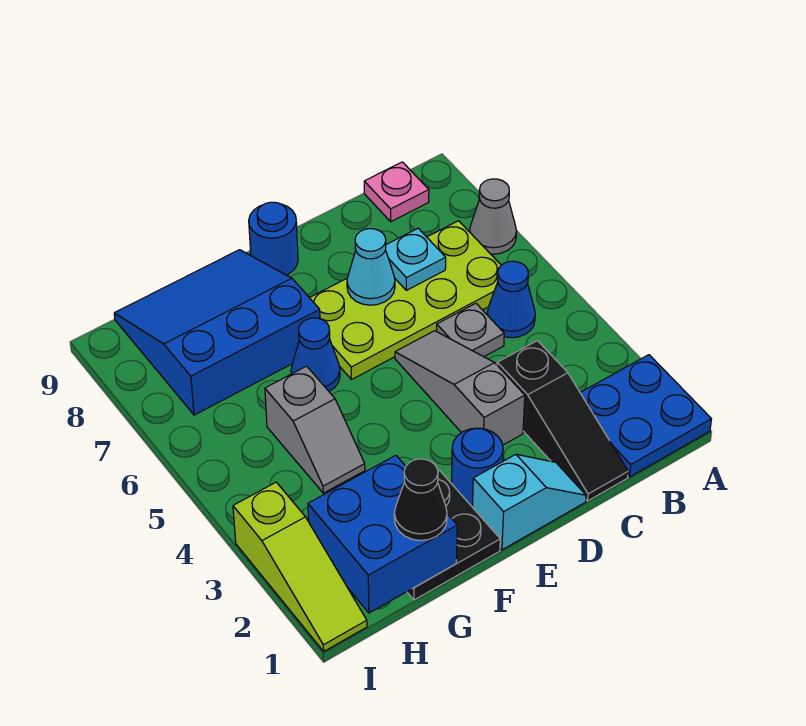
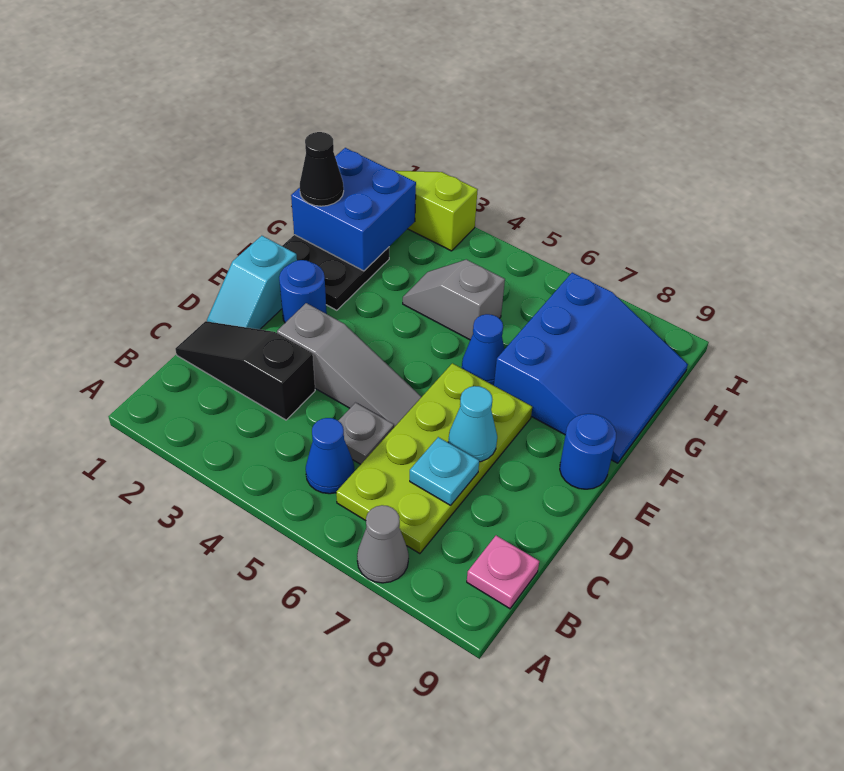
blue 2x2 plate [580,355,711,477] -> none

